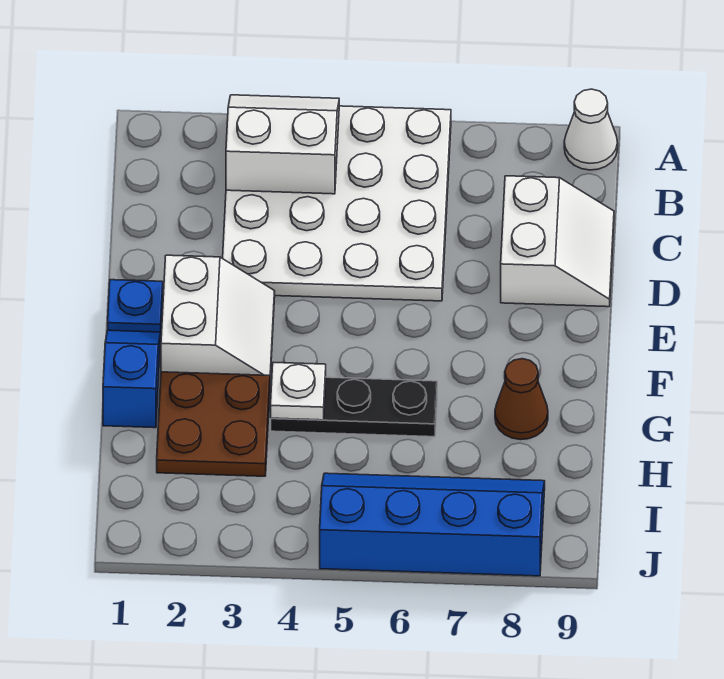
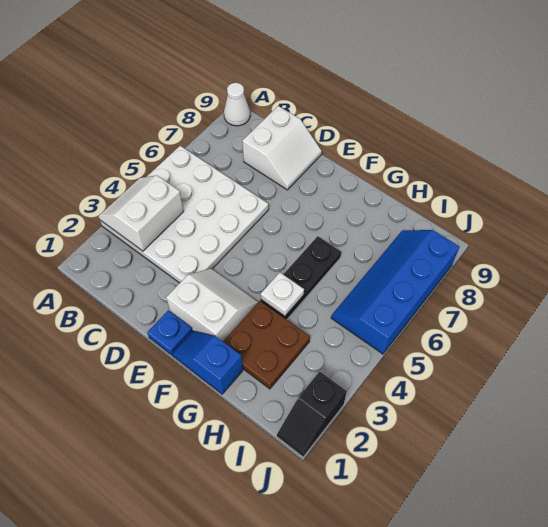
white 2x2 slope [501,176,614,307] -> white 2x2 slope turned to [243,106,322,190]
brown 1x1 cone [495,359,548,440] -> none
none -> black 1x2 slope [277,371,347,457]

